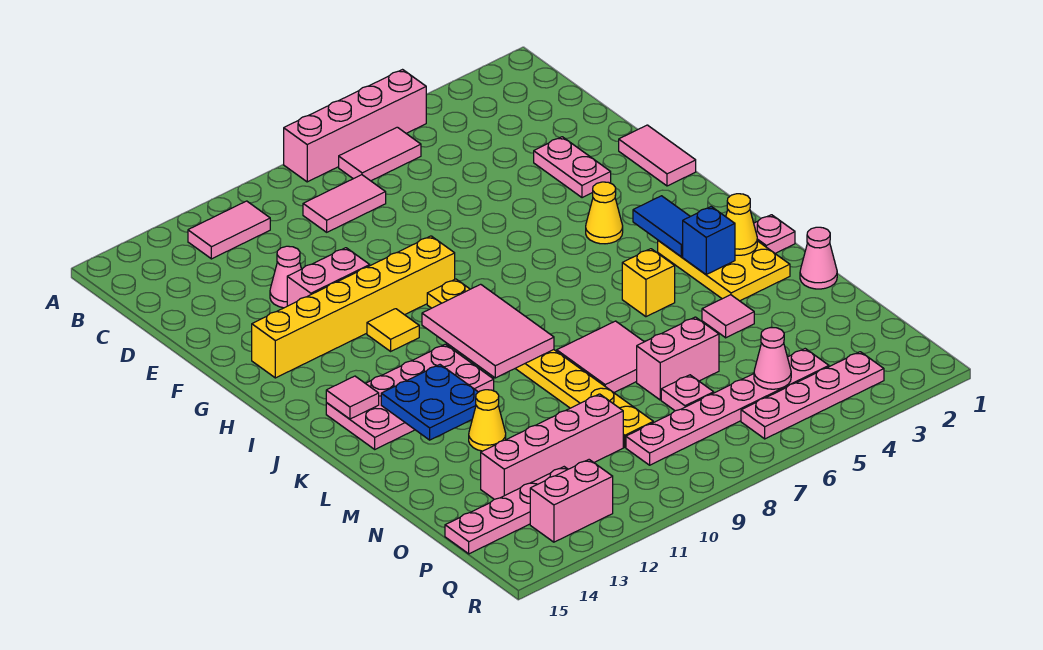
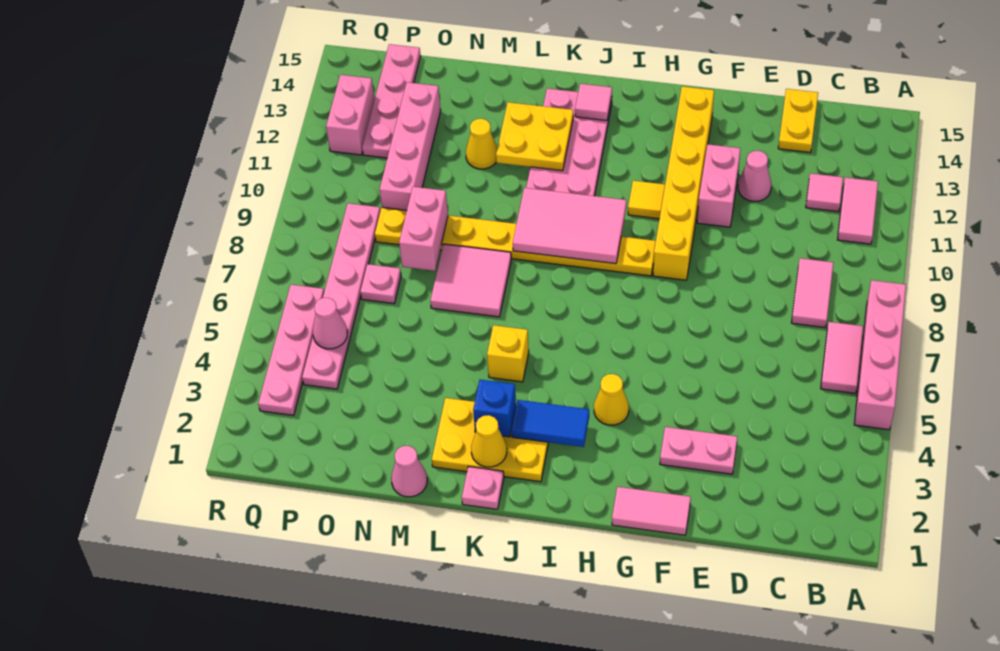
none -> yellow 1x2 plate [778,89,818,153]
blue 2x2 plate [381,365,478,440] -> yellow 2x2 plate [496,102,573,171]
pink 1x1 tile [702,295,754,338] -> pink 1x1 tile moved to [806,173,843,212]
pink 1x2 brick [637,317,719,400] -> pink 1x2 brick moved to [399,187,448,271]

